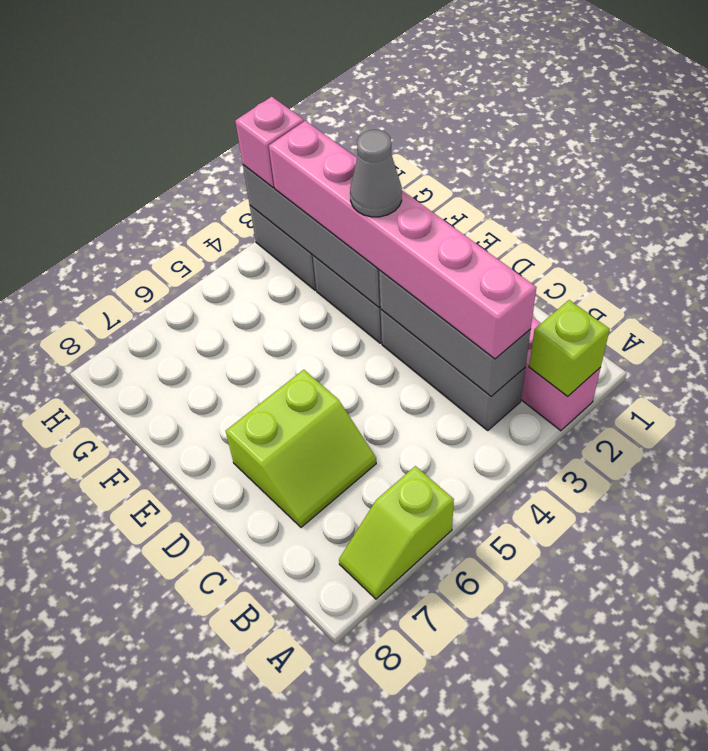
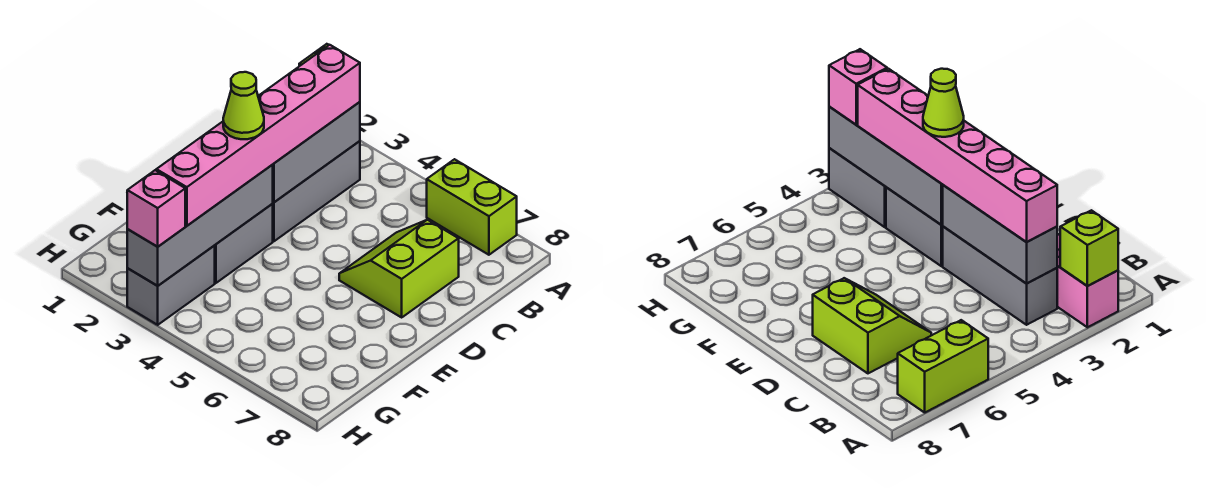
lime 1x2 slope [339,466,454,599] -> lime 1x2 brick [427,159,517,255]
lime 2x2 slope [226,370,376,527] -> lime 2x2 slope turned to [339,220,459,317]
grey 1x1 cone [350,130,402,217] -> lime 1x1 cone [223,72,264,139]

